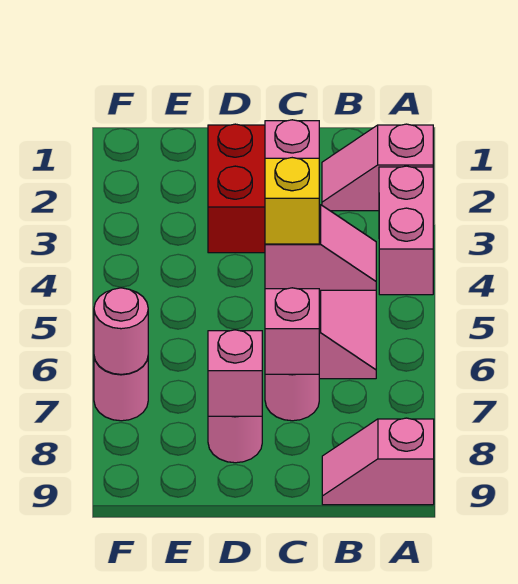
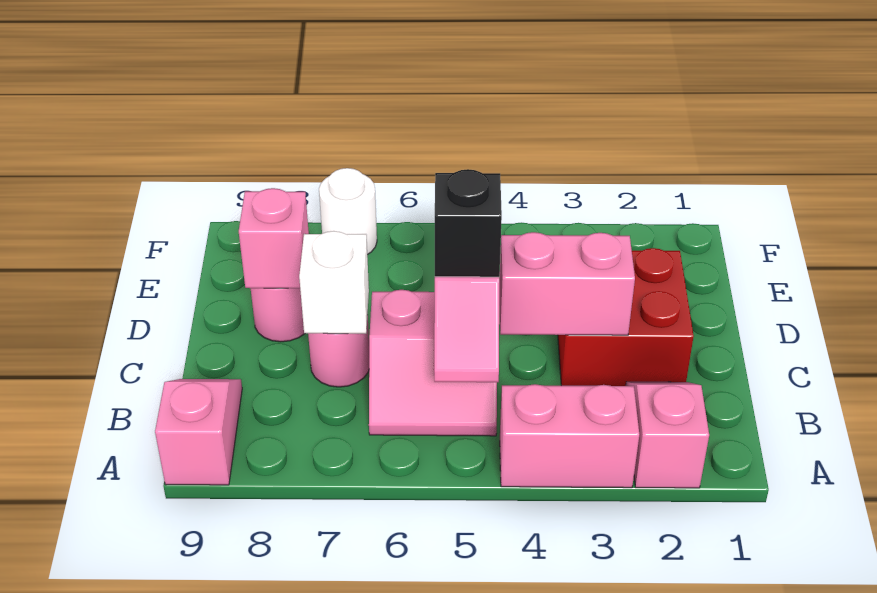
yellow 1x1 brick [265,158,319,244] -> black 1x1 brick [435,169,502,277]
pink 1x1 brick [265,288,319,374] -> white 1x1 brick [299,231,369,334]
pink 1x1 round brick [94,357,148,421] -> white 1x1 round brick [319,168,377,255]
pink 1x1 round brick [94,288,148,374] -> none

